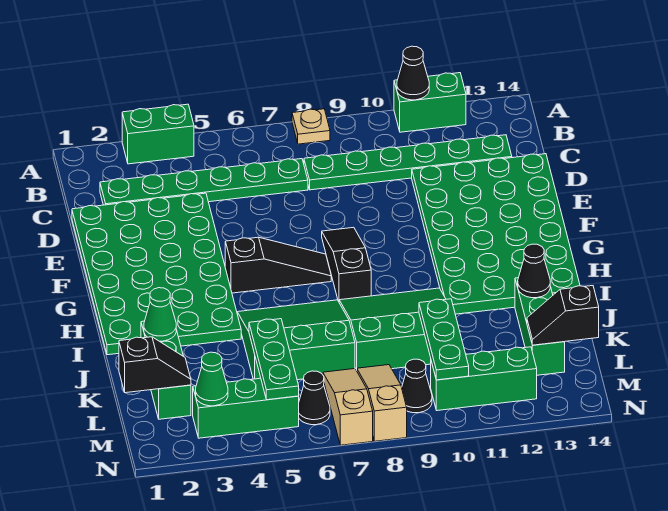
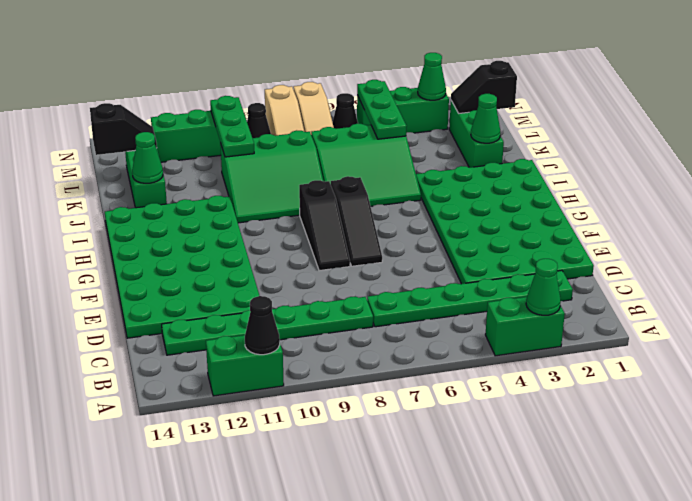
none -> green 1x1 cone [526,259,561,315]
tan 1x1 plate [292,109,330,144] -> none
black 1x3 slope [225,237,331,293] -> black 1x3 slope turned to [331,176,382,266]
black 1x1 cone [518,244,550,298] -> green 1x1 cone [132,132,163,183]

